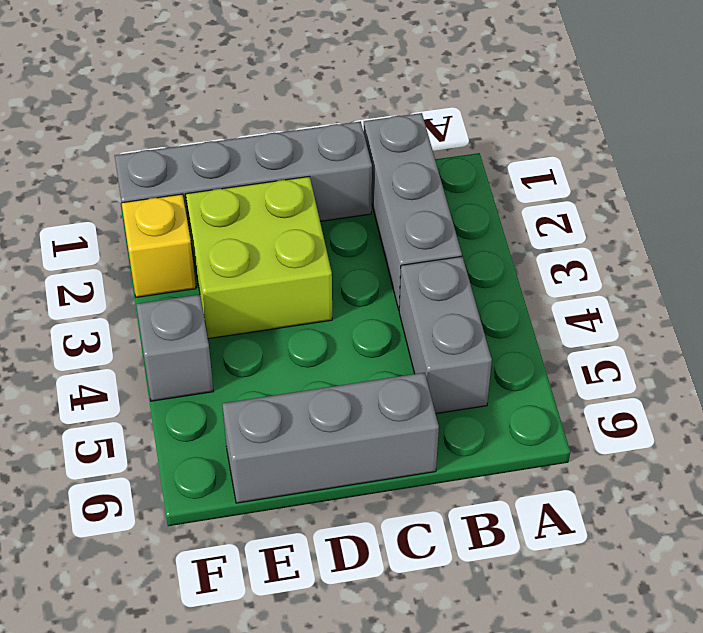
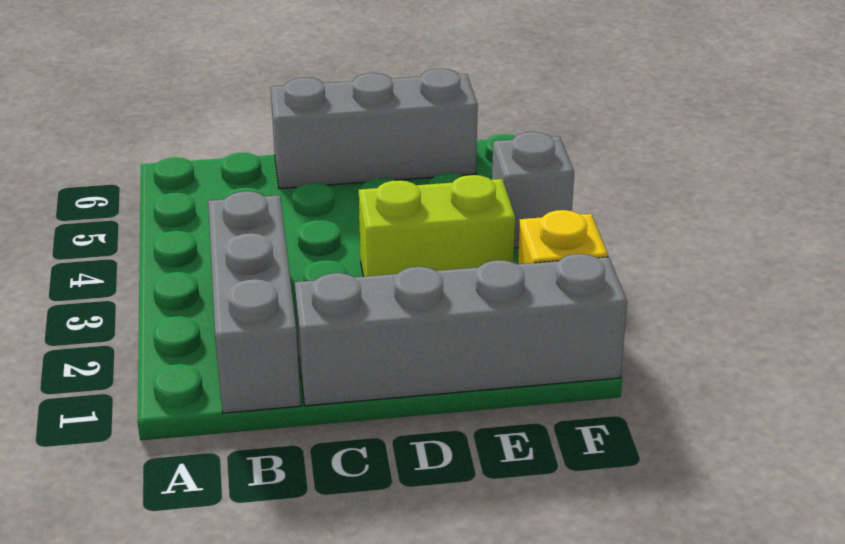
grey 1x2 brick [399,257,492,414] -> none
lime 2x2 brick [186,176,332,339] -> lime 1x2 brick [359,175,515,277]

